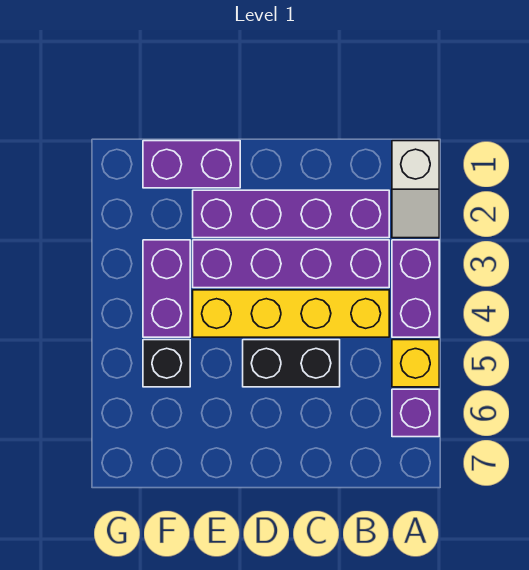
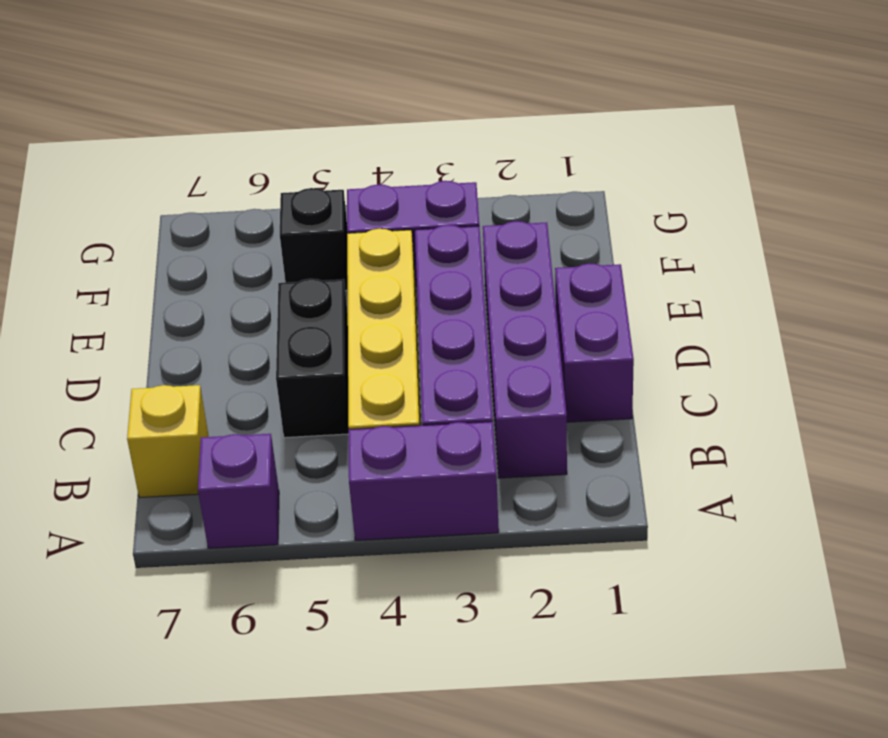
white 1x2 slope [392,141,439,238] -> none
yellow 1x1 brick [392,340,439,387] -> yellow 1x1 brick moved to [127,385,209,498]
purple 1x2 brick [143,141,240,188] -> purple 1x2 brick moved to [555,263,634,422]

